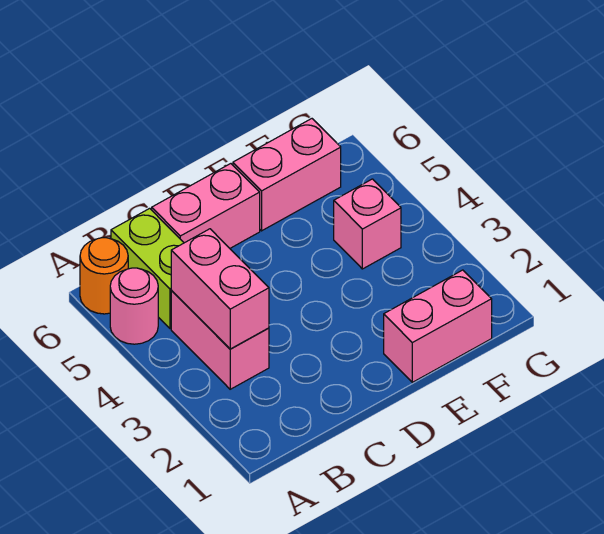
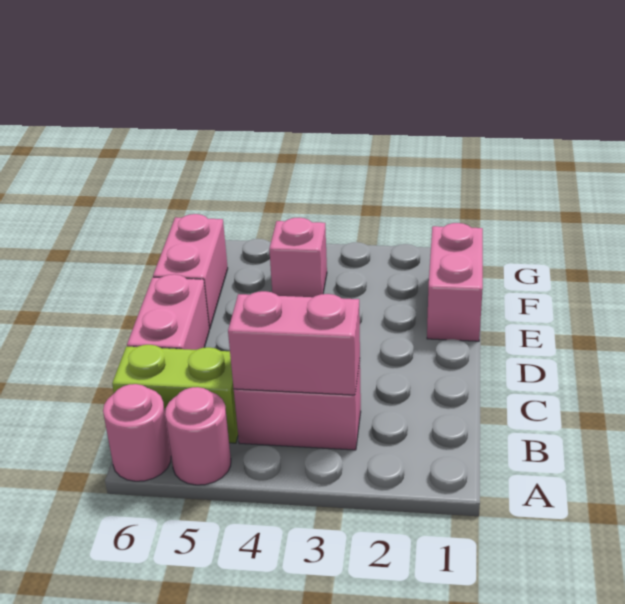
orange 1x1 round brick [80,238,128,314] -> pink 1x1 round brick [103,384,171,481]

